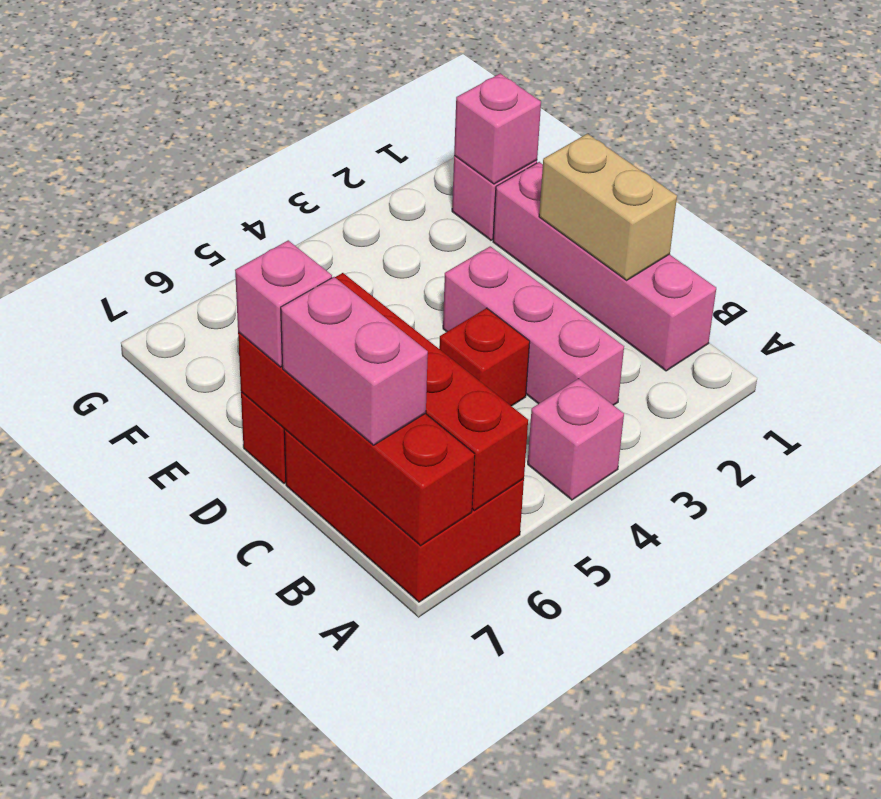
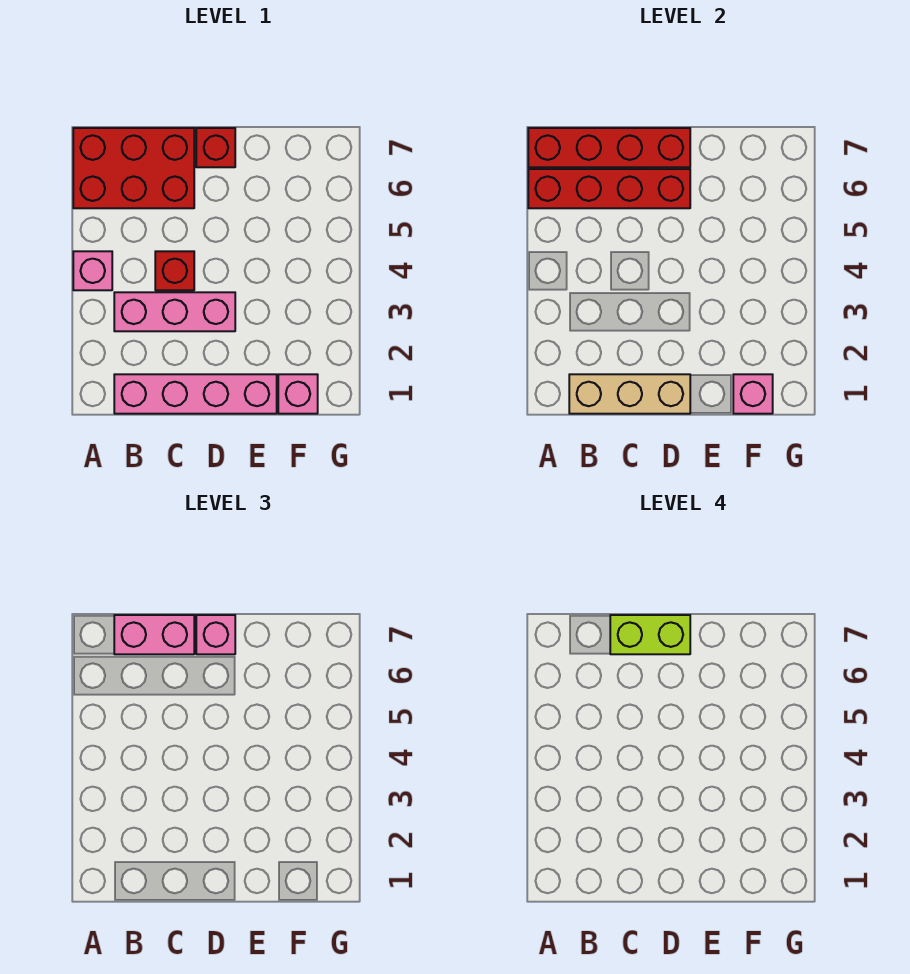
tan 1x2 brick [539,134,677,280] -> tan 1x3 brick [569,374,690,414]
none -> lime 1x2 brick [610,615,690,654]

